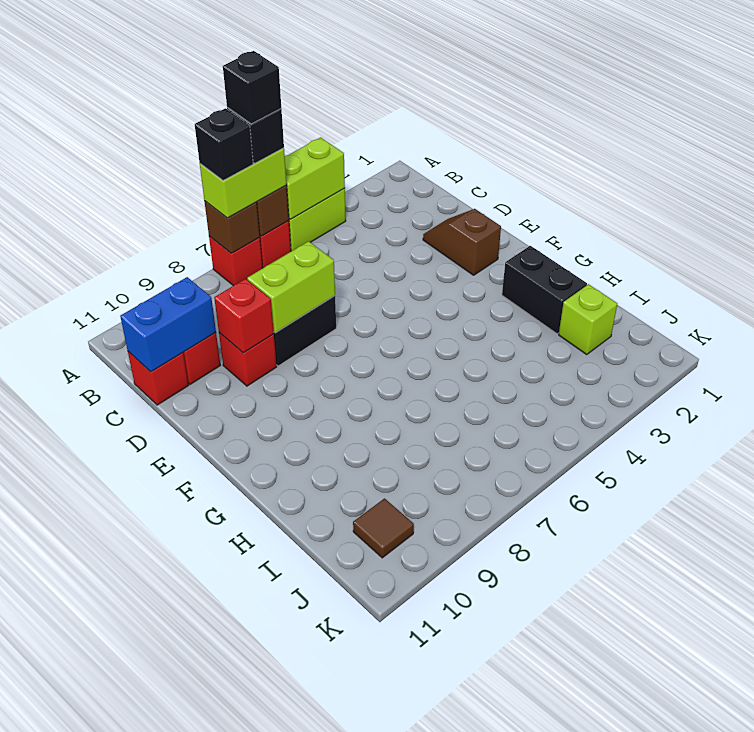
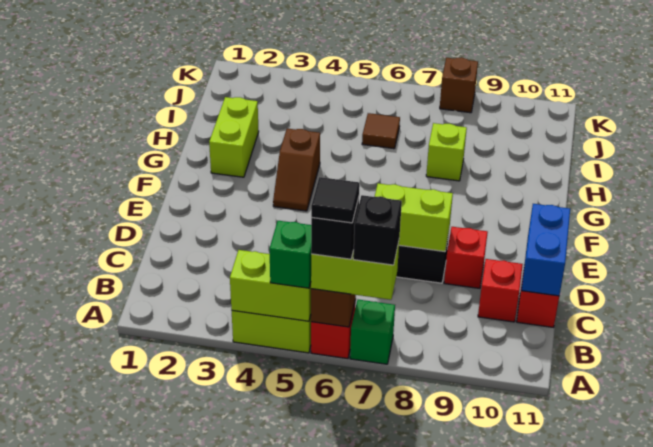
none -> green 1x1 brick [269,221,311,288]
black 1x1 brick [223,51,281,124] -> black 1x1 tile [311,177,360,223]
red 1x1 brick [209,236,263,285] -> green 1x1 brick [350,300,395,364]
brown 1x1 brick [204,201,260,253] -> brown 1x1 brick moved to [440,57,478,113]
blue 1x2 brick [120,277,216,372] -> blue 1x2 brick turned to [521,204,570,296]
brown 1x2 slope [423,209,501,275] -> brown 1x2 slope moved to [273,128,320,211]
red 1x1 brick [214,279,274,353] -> none
black 1x2 brick [502,246,587,334] -> lime 1x2 brick [209,97,259,177]
lime 1x1 brick [559,284,617,355] -> lime 1x1 brick moved to [426,123,467,181]
brown 1x1 tile [353,499,414,558] -> brown 1x1 tile moved to [362,113,400,149]

